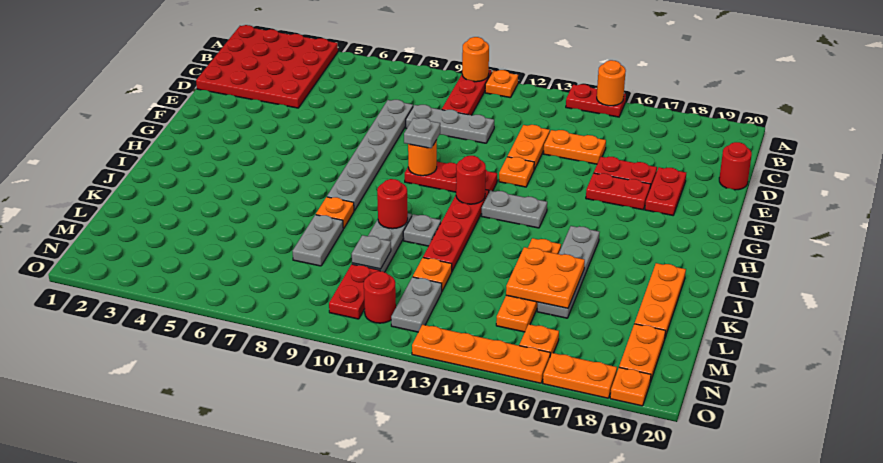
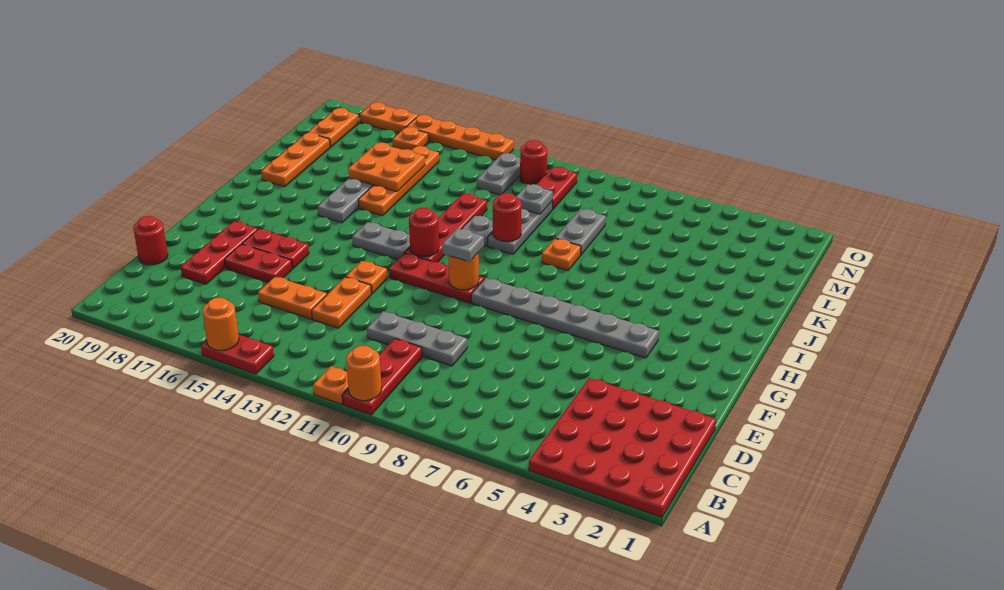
grey 1x6 plate [327,100,413,211] -> grey 1x6 plate turned to [471,278,659,358]
red 1x2 plate [645,167,686,215] -> red 1x3 plate [181,221,258,284]
orange 1x1 plate [413,258,452,291] -> none
orange 1x1 plate [610,367,651,406] -> none

